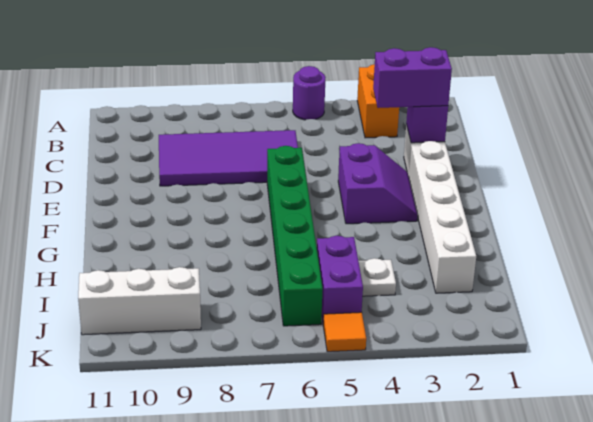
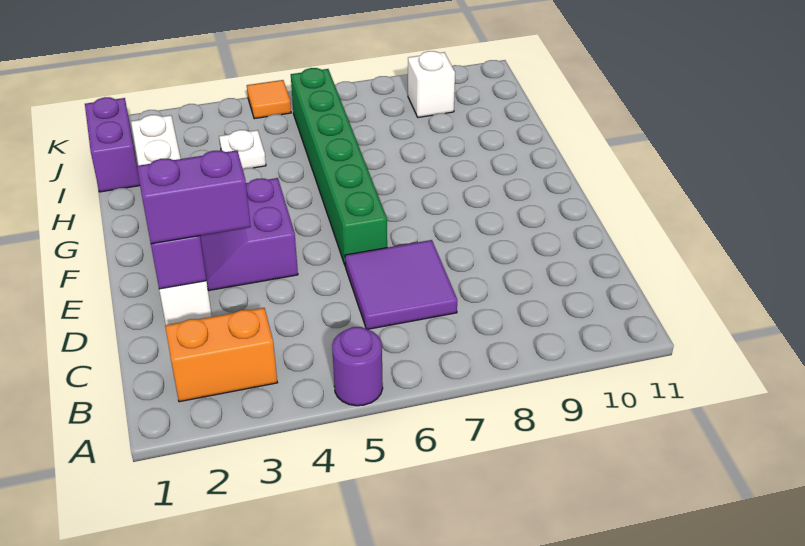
orange 1x2 brick [357,64,399,138] -> orange 1x2 brick turned to [165,308,277,402]
purple 2x4 tile [159,130,298,186] -> purple 2x2 tile [345,240,457,329]
purple 1x2 brick [317,236,363,321] -> purple 1x2 brick moved to [85,97,140,192]
white 1x3 brick [78,267,201,335] -> white 1x1 brick [408,51,455,117]

